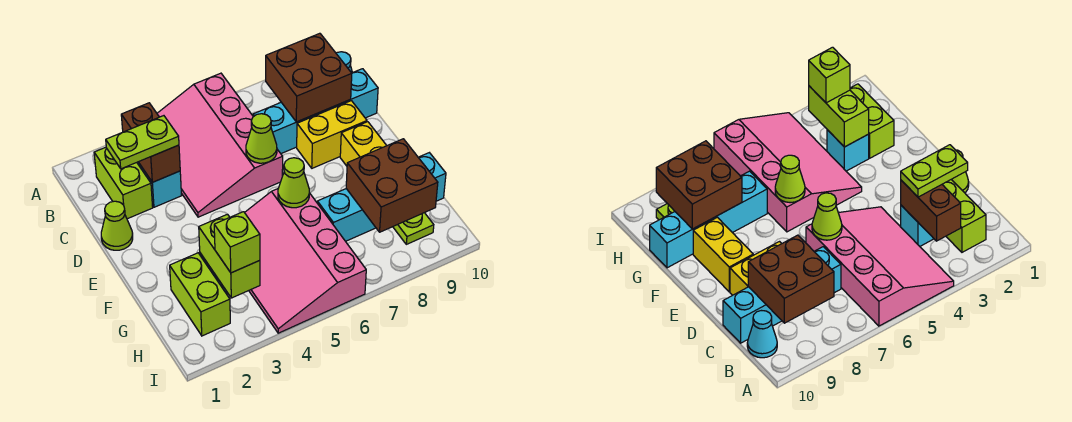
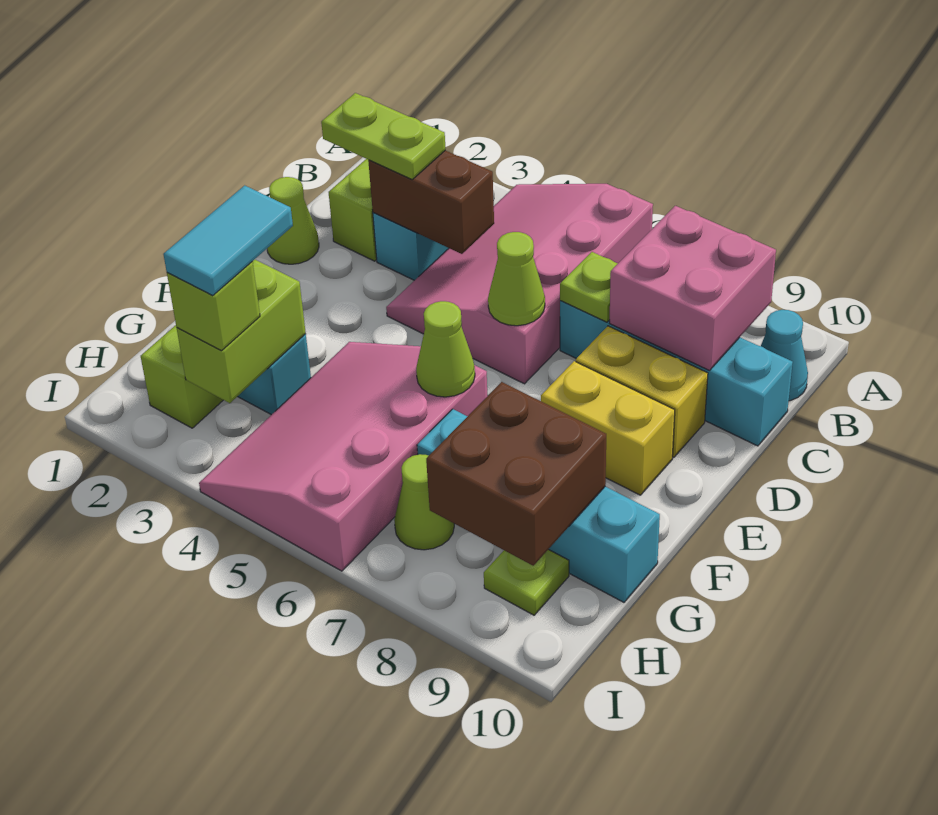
brown 1x2 brick [121,103,180,182] -> brown 1x2 brick turned to [368,150,494,254]
brown 2x2 brick [266,33,352,122] -> pink 2x2 brick [610,206,776,370]
none -> lime 1x1 plate [560,252,618,322]
yellow 1x2 brick [340,122,387,166] -> yellow 1x2 brick turned to [541,361,675,495]
none -> cyan 1x2 tile [163,185,293,295]
none -> lime 1x1 cone [394,454,454,550]

